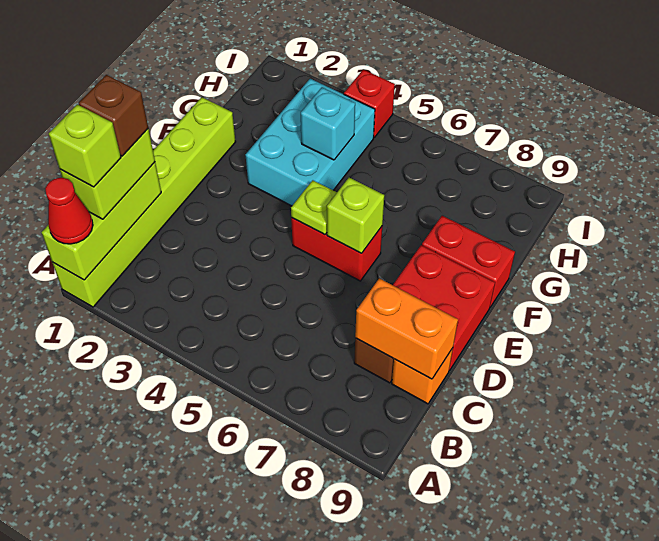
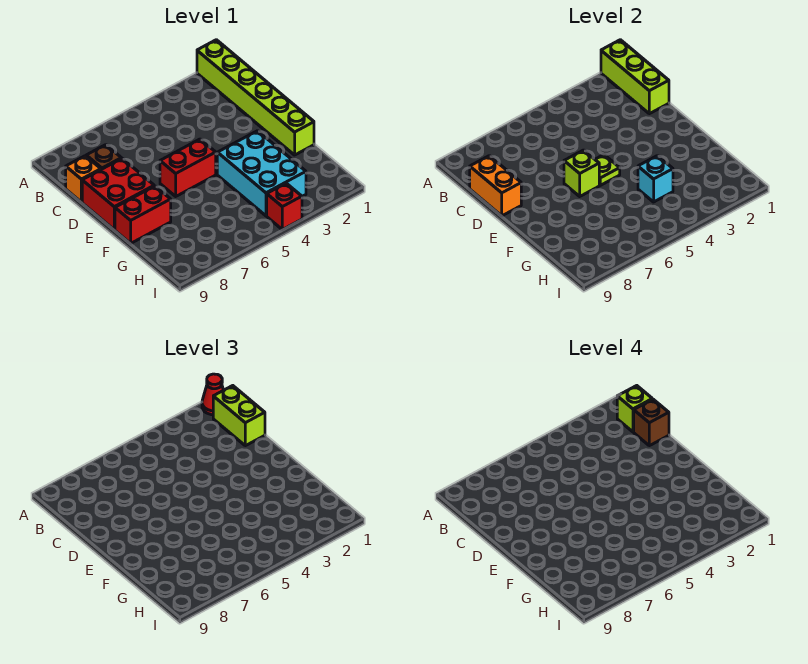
orange 1x2 brick [355,278,458,379] -> orange 1x2 brick turned to [470,156,521,216]

